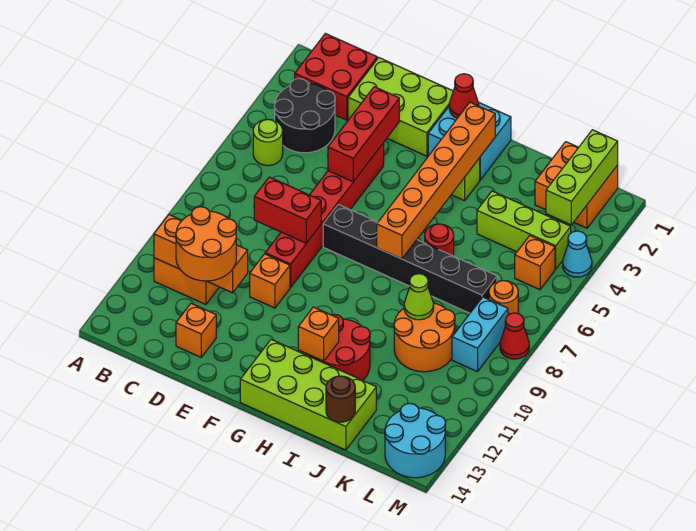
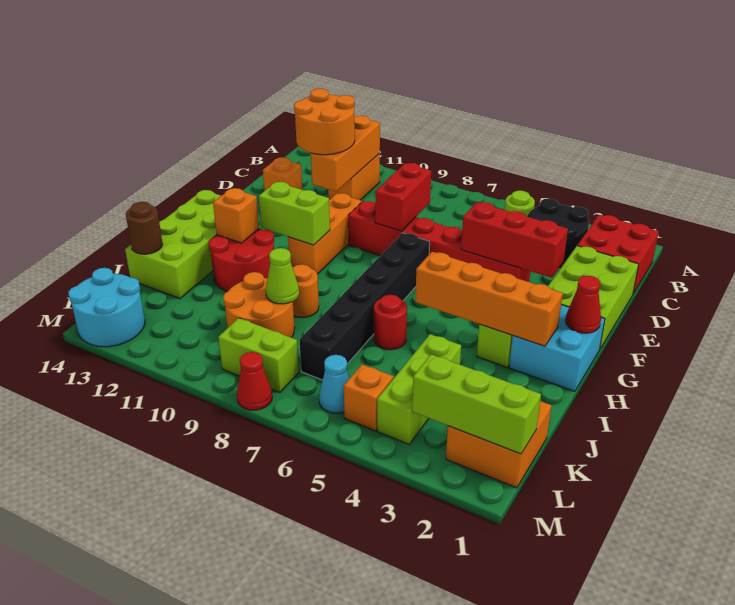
orange 1x1 brick [250,254,290,308] -> orange 1x3 brick [288,193,362,274]
none -> lime 1x2 brick [259,182,330,245]
orange 1x6 brick [377,102,495,259] -> orange 1x4 brick [415,252,563,346]
orange 1x1 round brick [489,281,518,315] -> orange 1x1 round brick moved to [293,264,319,318]
cyan 1x2 brick [452,297,508,372] -> lime 1x2 brick [218,318,299,392]
cyan 1x1 cone [563,231,592,277] -> cyan 1x1 cone moved to [319,355,349,413]

